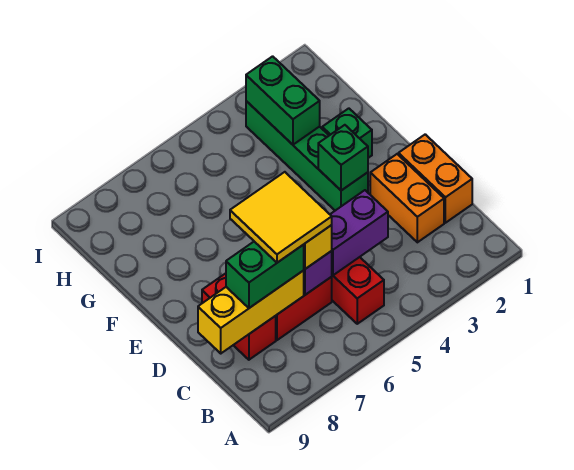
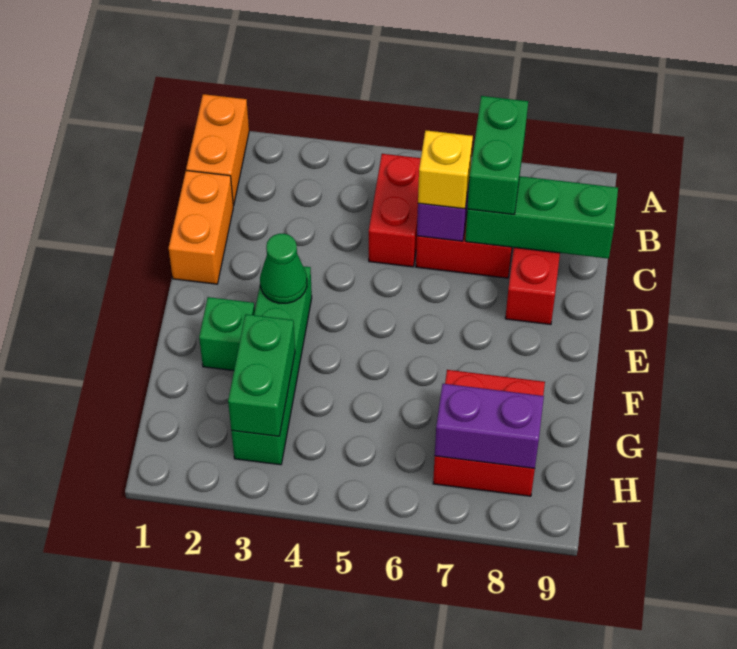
orange 1x2 brick [370,154,444,242] -> orange 1x2 brick moved to [186,94,249,206]
purple 1x2 brick [330,190,388,275] -> purple 1x2 brick moved to [435,384,544,469]
yellow 2x2 tile [230,172,332,263] -> none
yellow 1x3 brick [198,271,304,353] -> green 1x3 brick [465,176,618,259]
green 1x2 brick [226,242,304,308] -> green 1x2 brick turned to [467,96,528,215]
green 1x1 brick [318,125,368,191] -> green 1x1 cone [260,234,307,303]
none -> red 2x2 brick [433,370,545,496]

